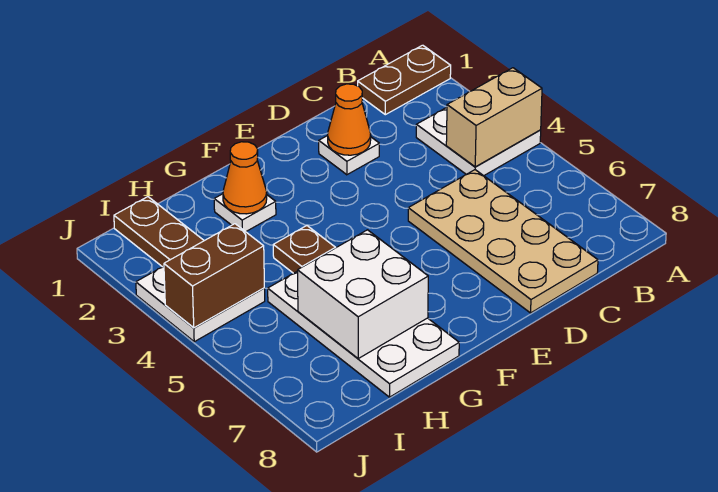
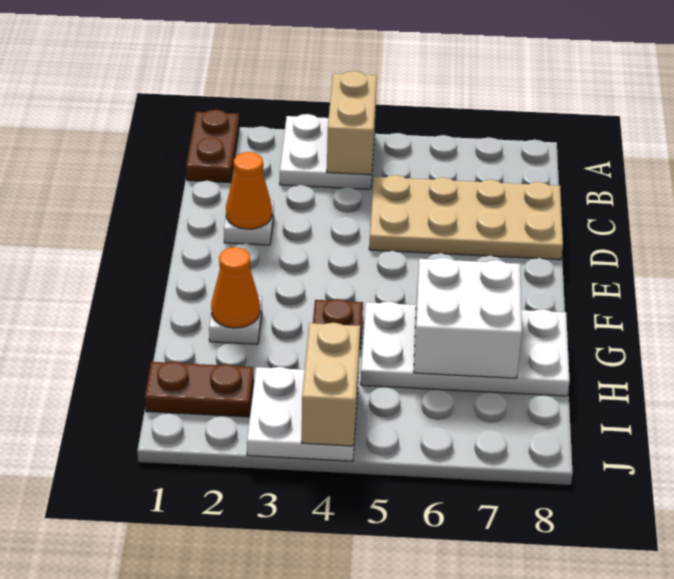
brown 1x2 brick [164,224,264,328] -> tan 1x2 brick [302,323,360,446]

